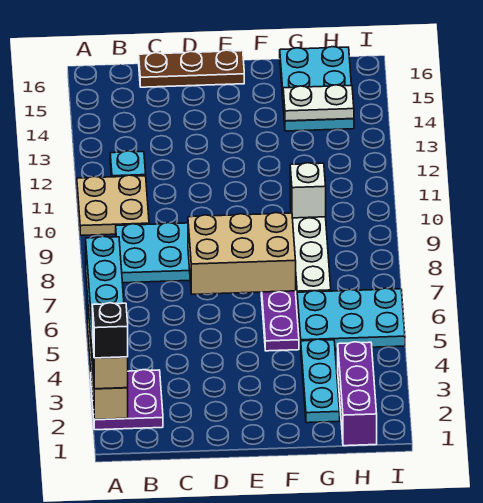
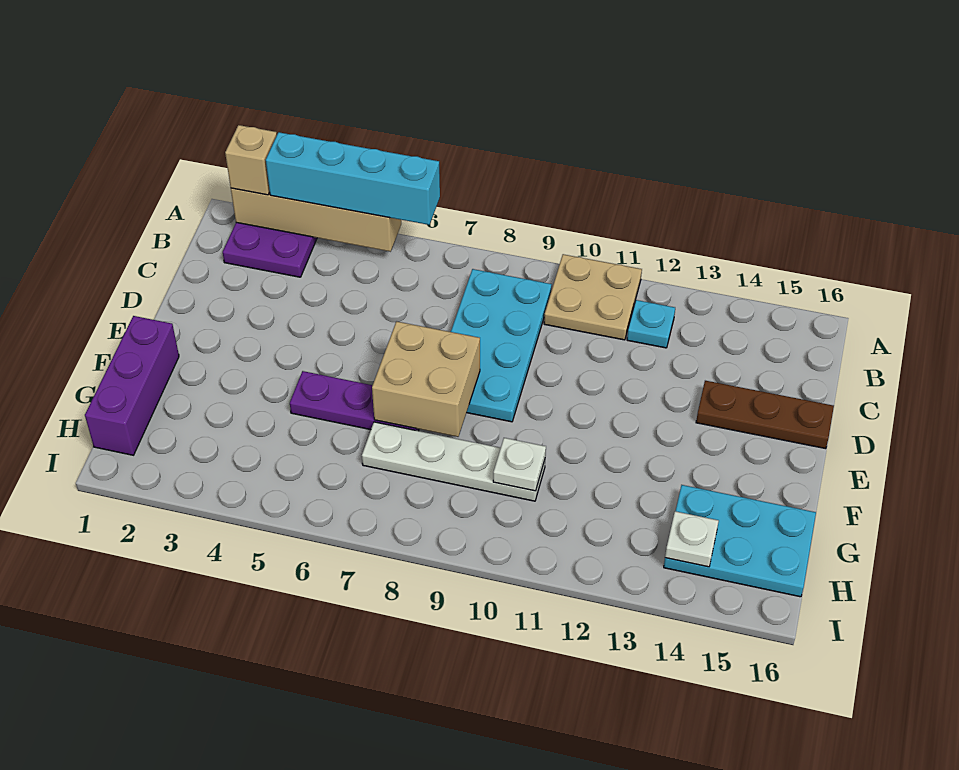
black 1x1 brick [93,303,128,358] -> none
brown 1x3 plate [139,50,244,87] -> brown 1x3 plate turned to [696,381,834,449]
tan 2x3 brick [188,213,296,294] -> tan 2x2 brick [372,321,480,437]
cyan 1x3 plate [301,339,340,423] -> none
cyan 2x3 plate [297,288,405,349] -> none
white 1x1 brick [290,163,326,218] -> white 1x1 plate [493,438,546,491]
white 1x2 plate [283,85,354,121] -> white 1x1 plate [665,511,719,567]
purple 1x3 brick [338,342,377,446] -> purple 1x3 brick turned to [85,316,179,455]

